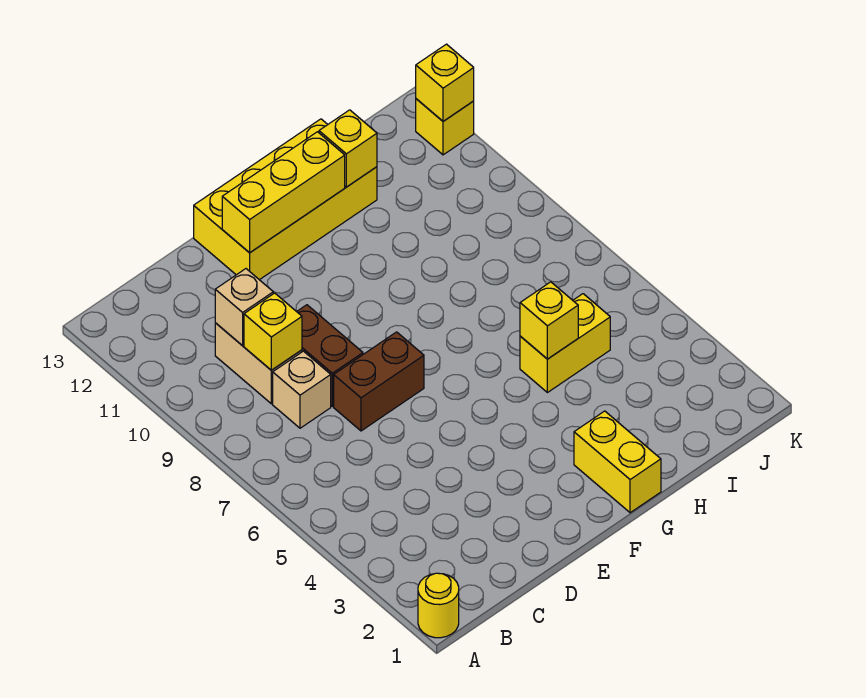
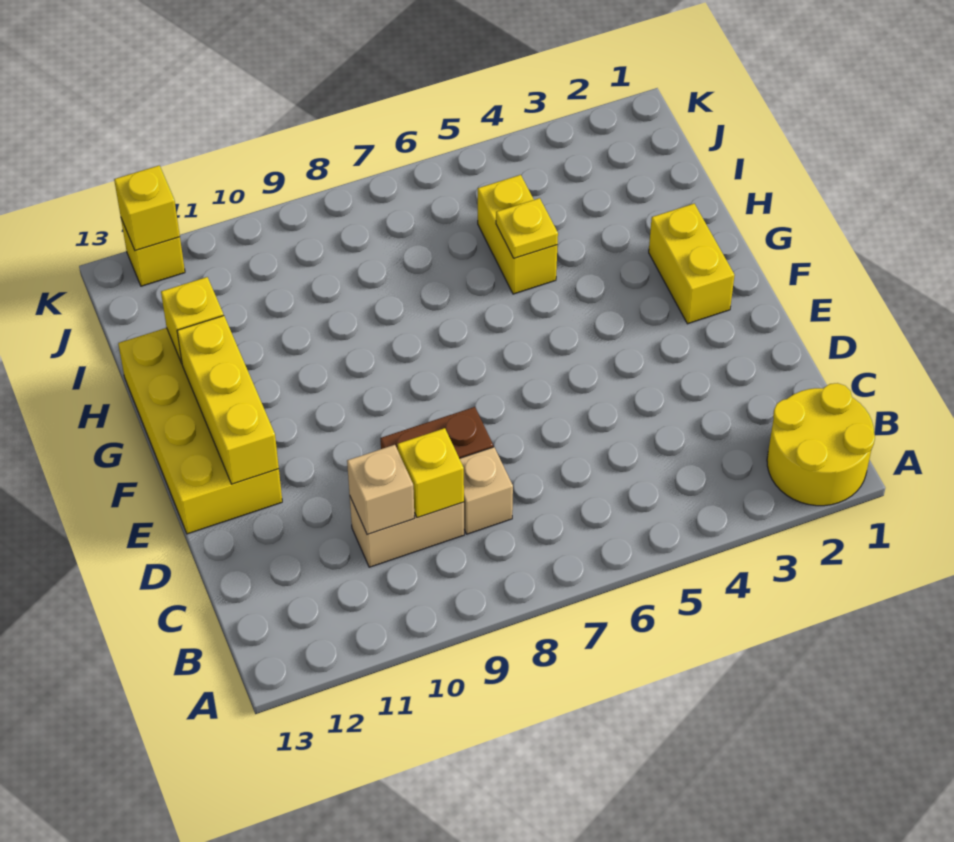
yellow 1x1 round brick [418,573,459,638] -> yellow 2x2 round brick [767,383,875,506]
brown 1x2 brick [334,332,424,431] -> none
yellow 1x2 brick [574,411,661,513] -> yellow 1x2 brick turned to [649,204,734,324]
yellow 1x1 brick [520,282,578,359] -> yellow 1x1 plate [496,198,558,258]

